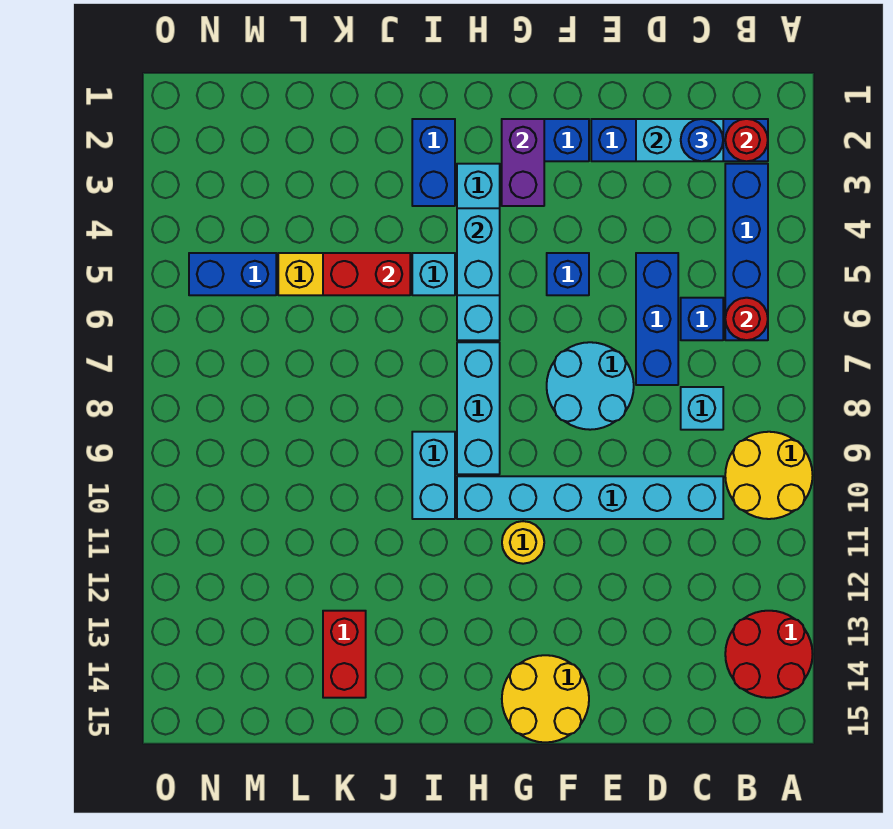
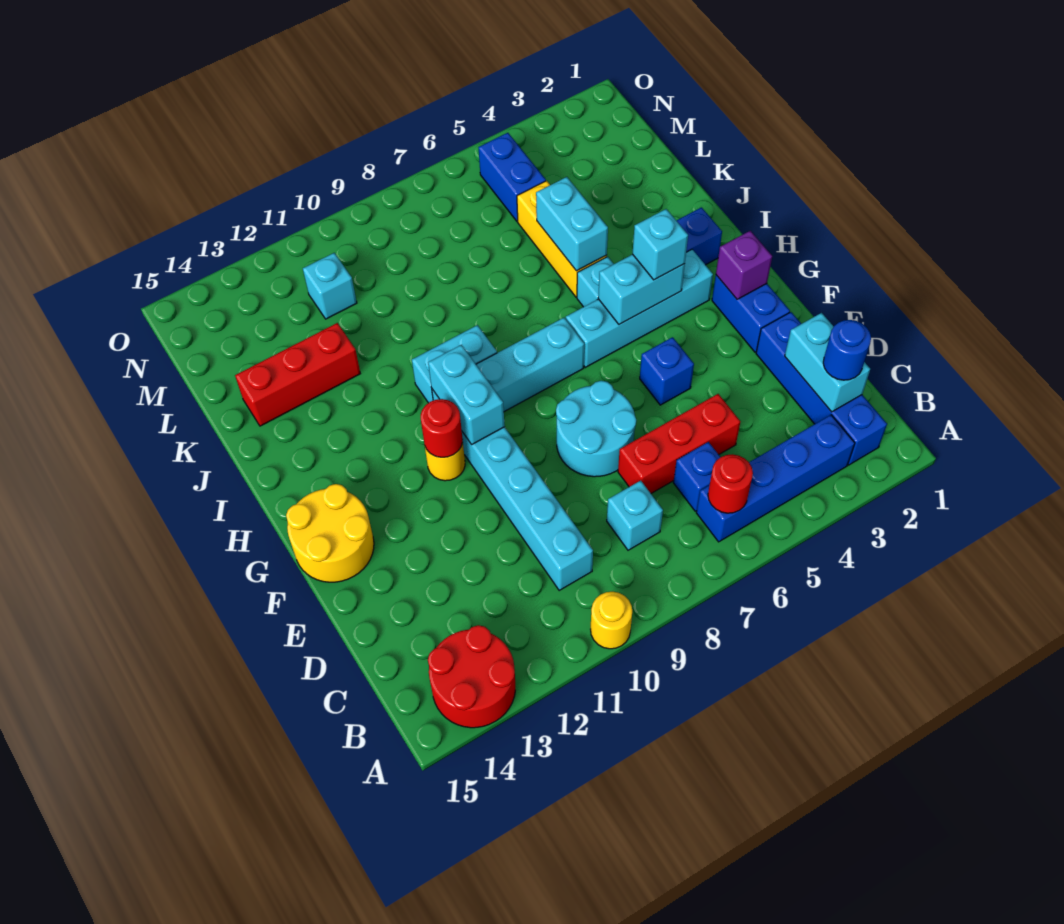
yellow 2x2 round brick [725,432,813,519] -> yellow 1x1 round brick [591,592,632,649]
red 1x1 round brick [725,119,768,161] -> red 1x1 round brick moved to [421,399,463,457]
blue 1x3 brick [636,253,678,385] -> red 1x3 brick [618,394,740,493]
purple 1x2 brick [502,119,544,206] -> purple 1x1 brick [716,231,772,299]
none -> cyan 1x2 brick [428,345,505,445]
none -> cyan 1x1 brick [633,209,688,280]
red 1x2 brick [323,253,410,295] -> cyan 1x2 brick [536,177,608,271]
red 1x2 brick [323,611,366,698] -> red 1x3 brick [235,323,360,426]
none -> cyan 1x1 brick [303,253,357,319]

